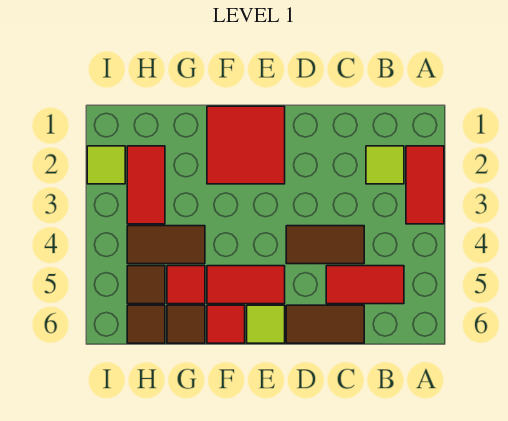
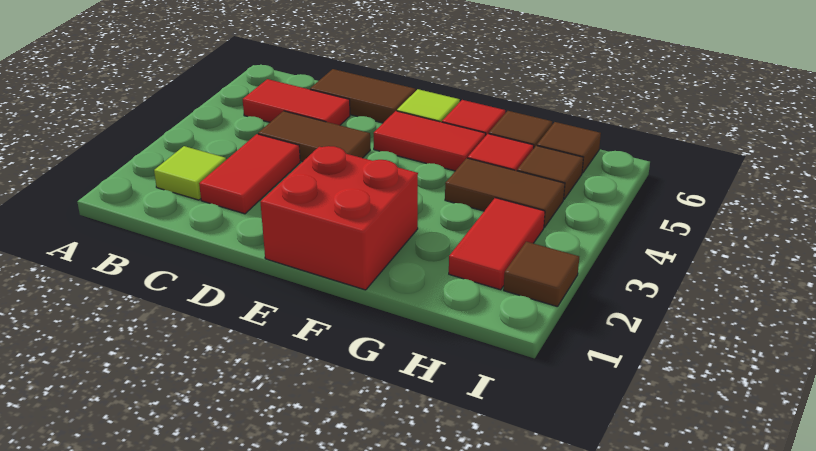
red 1x2 tile [406,146,444,224] -> red 1x2 tile moved to [199,134,300,214]
red 2x2 tile [207,106,285,184] -> red 2x2 brick [260,146,418,290]
lime 1x1 tile [87,146,125,184] -> brown 1x1 tile [504,242,579,307]

